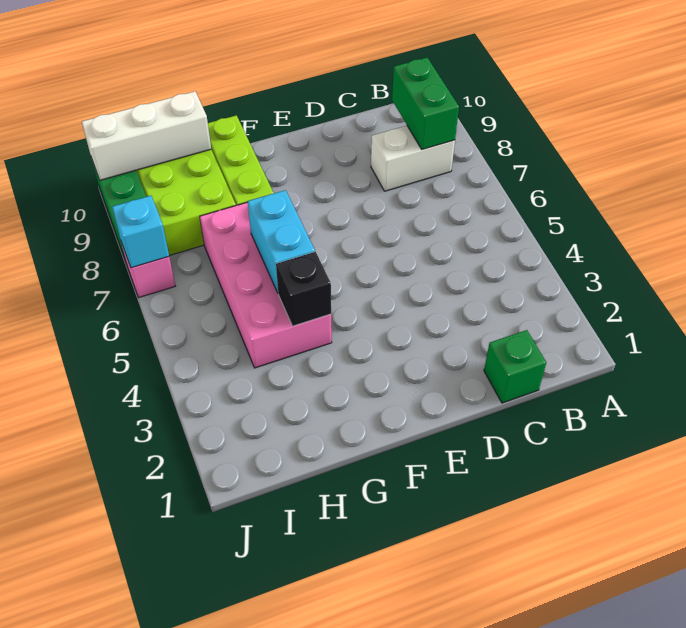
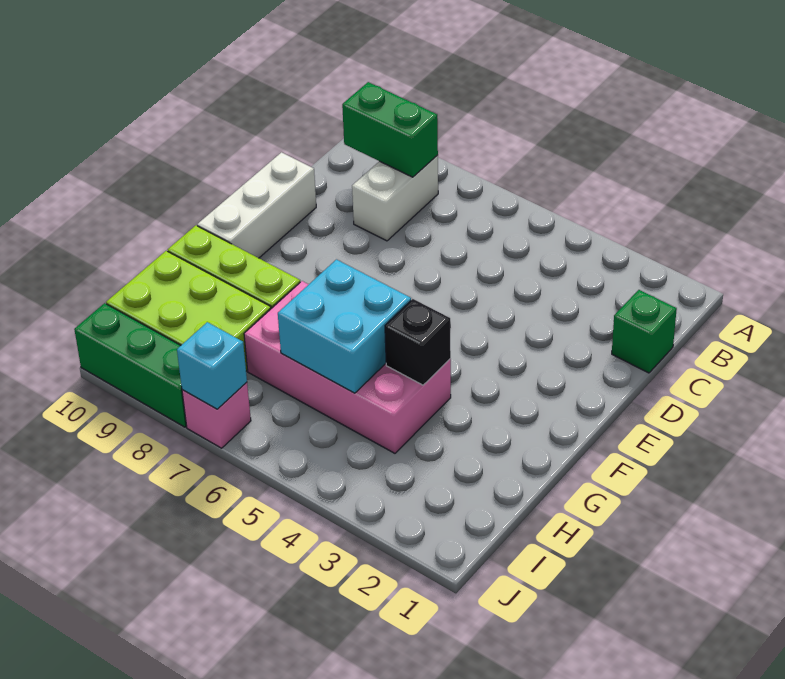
cyan 1x2 brick [248,190,315,292] -> cyan 2x2 brick [278,260,411,393]
white 1x3 brick [82,91,211,180] -> white 1x3 brick moved to [197,152,316,258]

